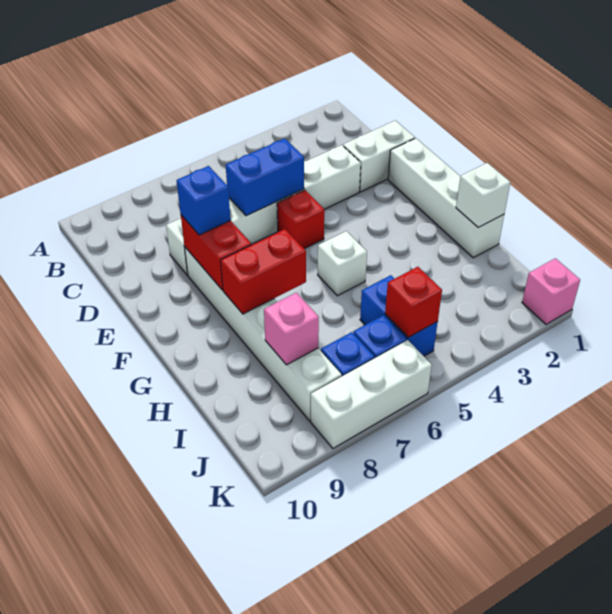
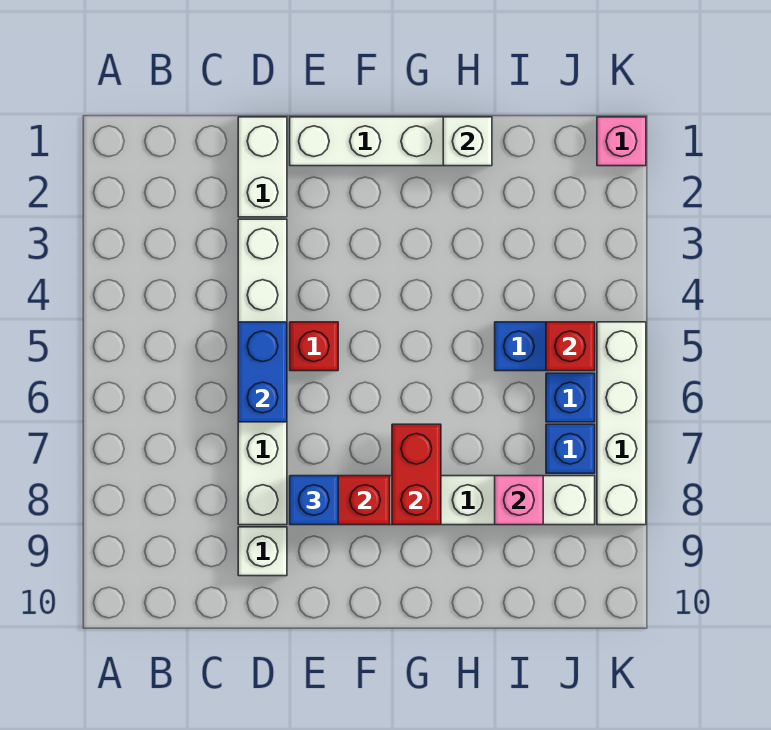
white 1x1 brick [318,231,367,296] -> white 1x1 brick moved to [238,527,287,576]
white 1x3 brick [311,340,432,448] -> white 1x4 brick [597,322,646,525]

